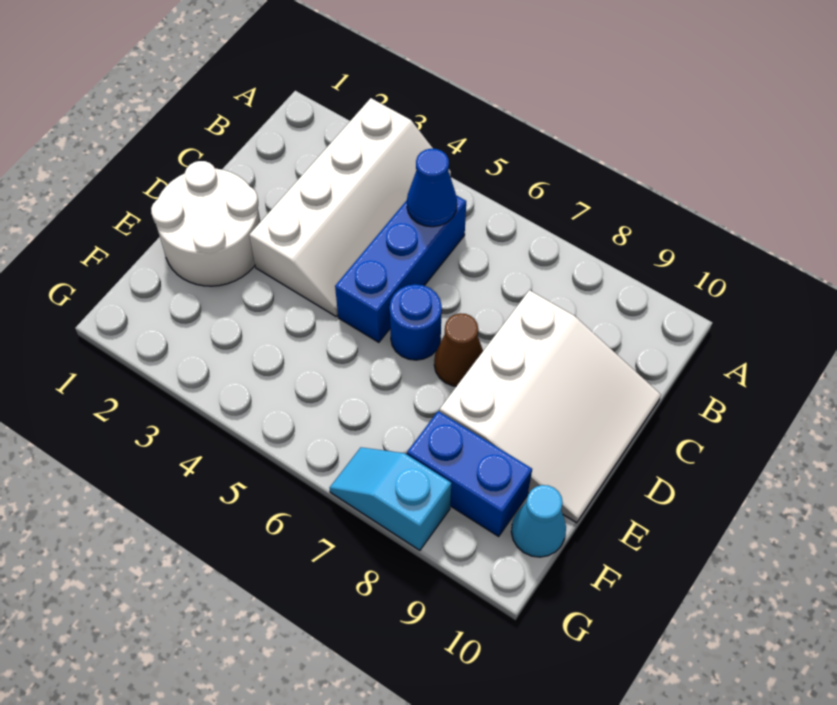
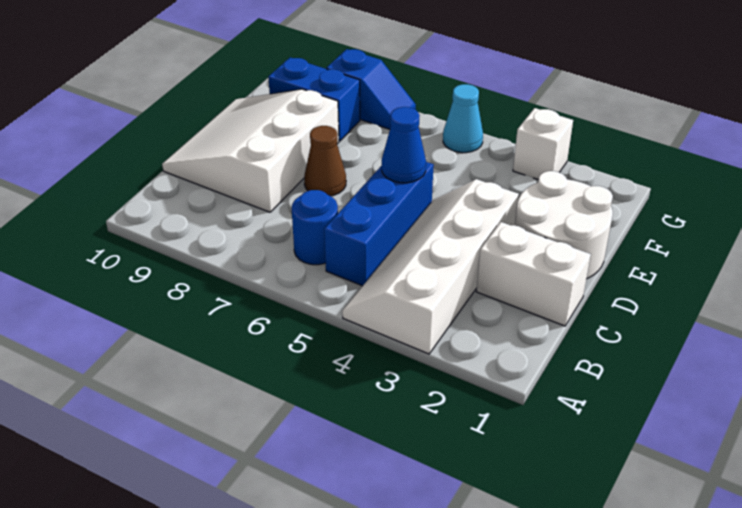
blue 1x1 cone [407,149,457,227] -> blue 1x1 cone moved to [382,107,426,183]
none -> white 1x2 brick [476,222,591,326]
blue 1x1 round brick [390,284,442,360] -> blue 1x1 round brick moved to [292,190,338,265]
cyan 1x1 cone [511,485,566,557] -> cyan 1x1 cone moved to [443,84,483,153]
none -> white 1x1 brick [513,108,573,180]
cyan 1x2 slope [330,447,451,550] -> blue 1x2 slope [326,49,416,129]

